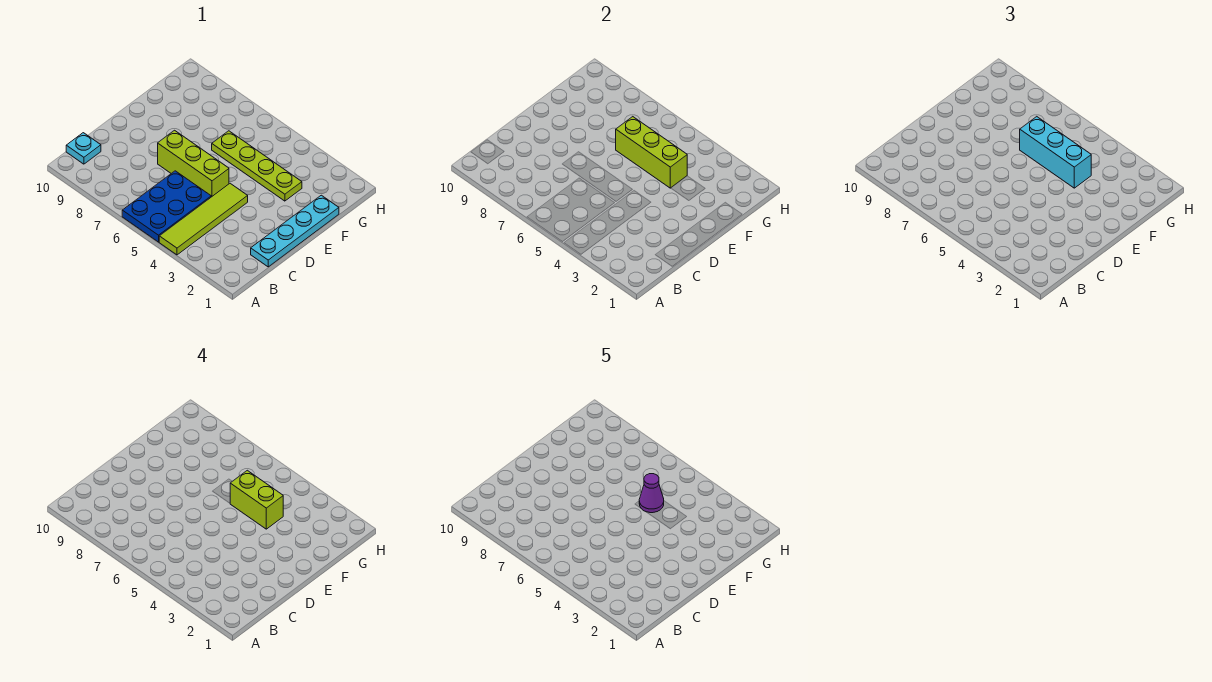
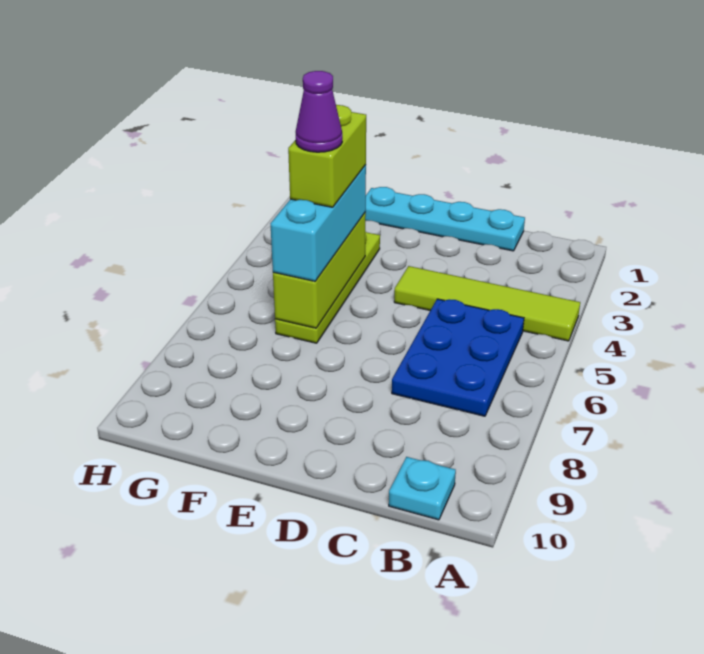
blue 2x3 plate [122,171,211,242] -> blue 2x3 plate turned to [392,299,524,416]
lime 1x3 brick [158,130,229,197] -> none

